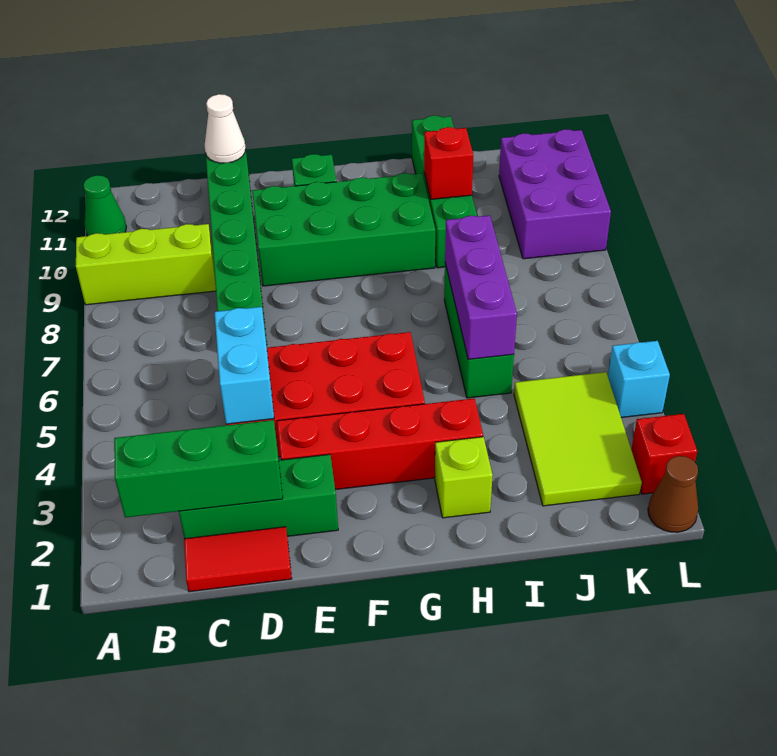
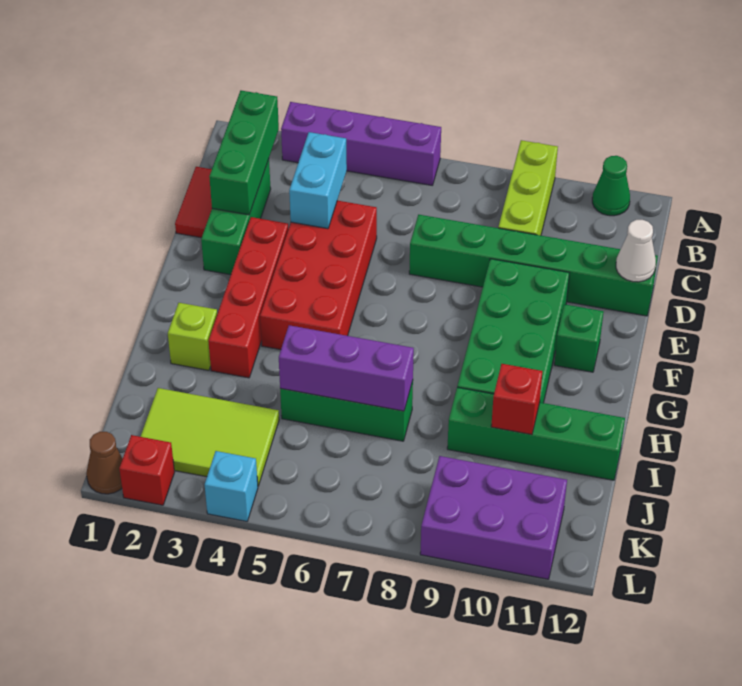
none -> purple 1x4 brick [281,102,441,185]
cyan 1x2 brick [214,307,274,424] -> cyan 1x2 brick turned to [289,132,347,229]

